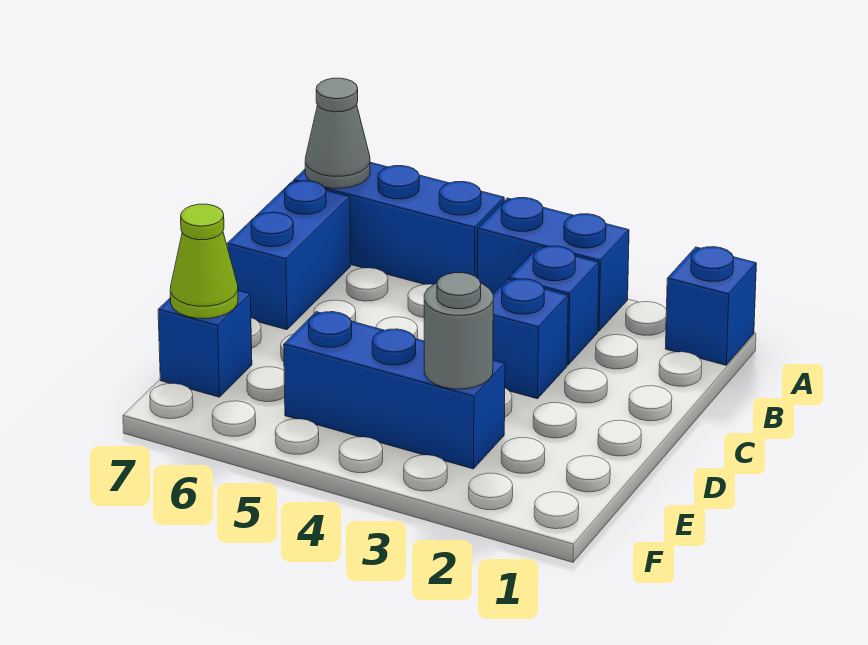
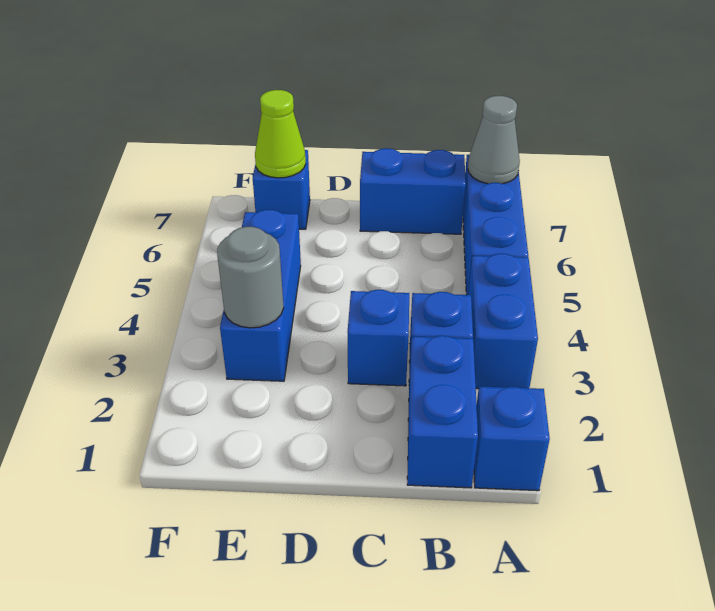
none -> blue 1x2 brick [407,336,478,488]

